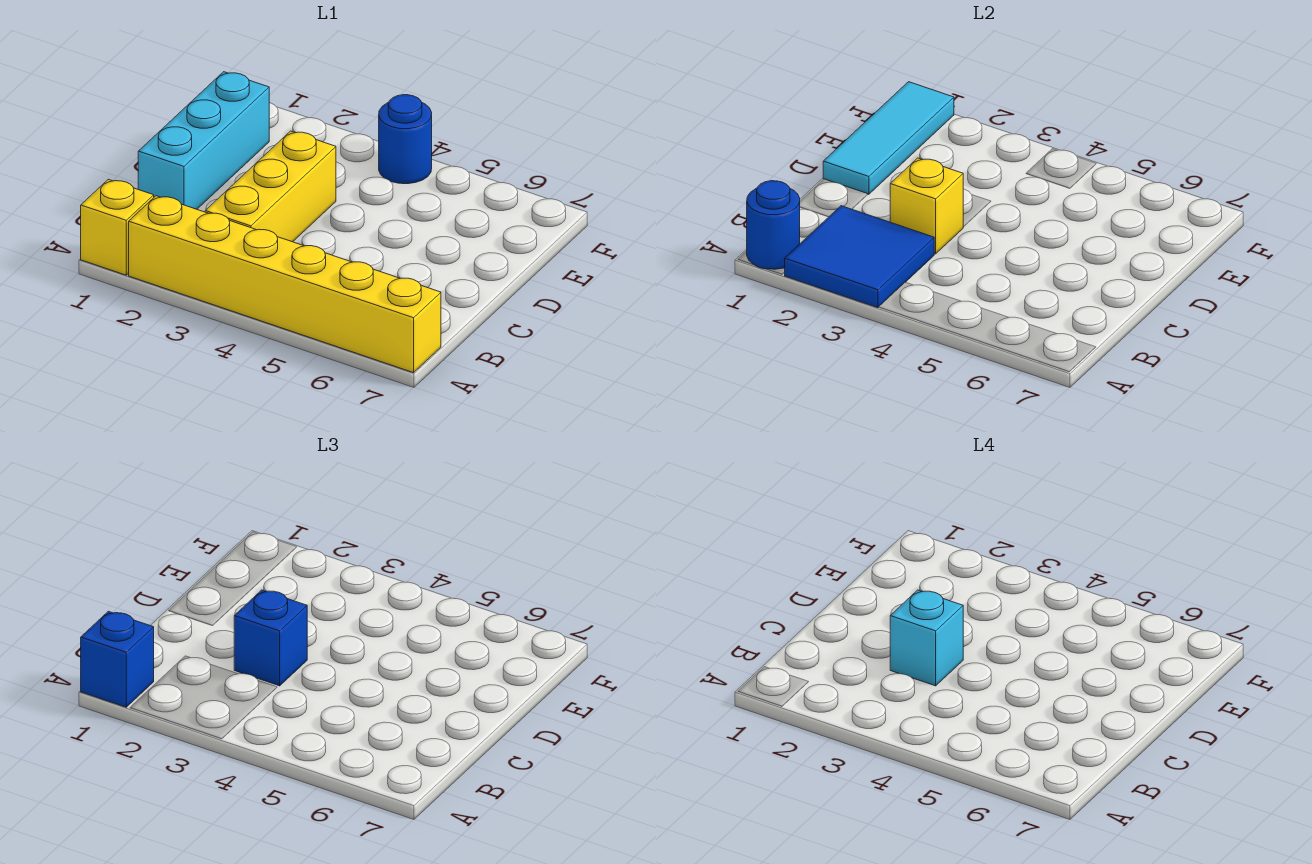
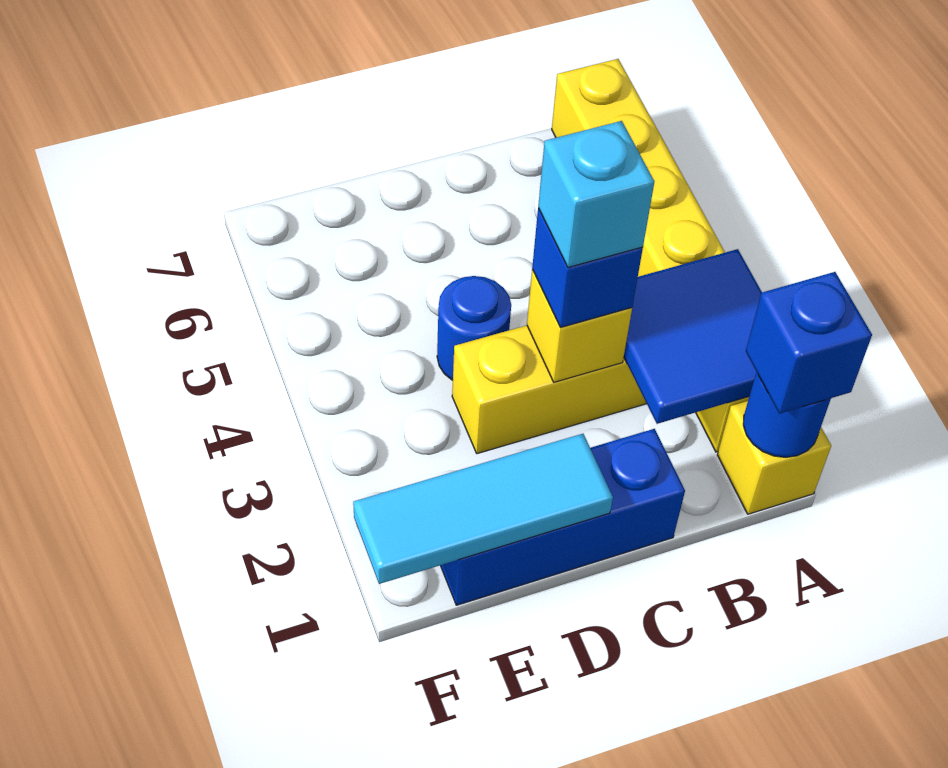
cyan 1x3 brick [138,72,269,209] -> blue 1x3 brick [440,429,685,605]
blue 1x1 round brick [379,95,432,184] -> blue 1x1 round brick moved to [437,276,511,380]

